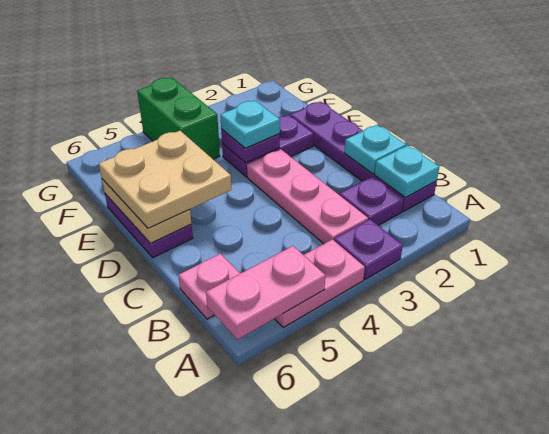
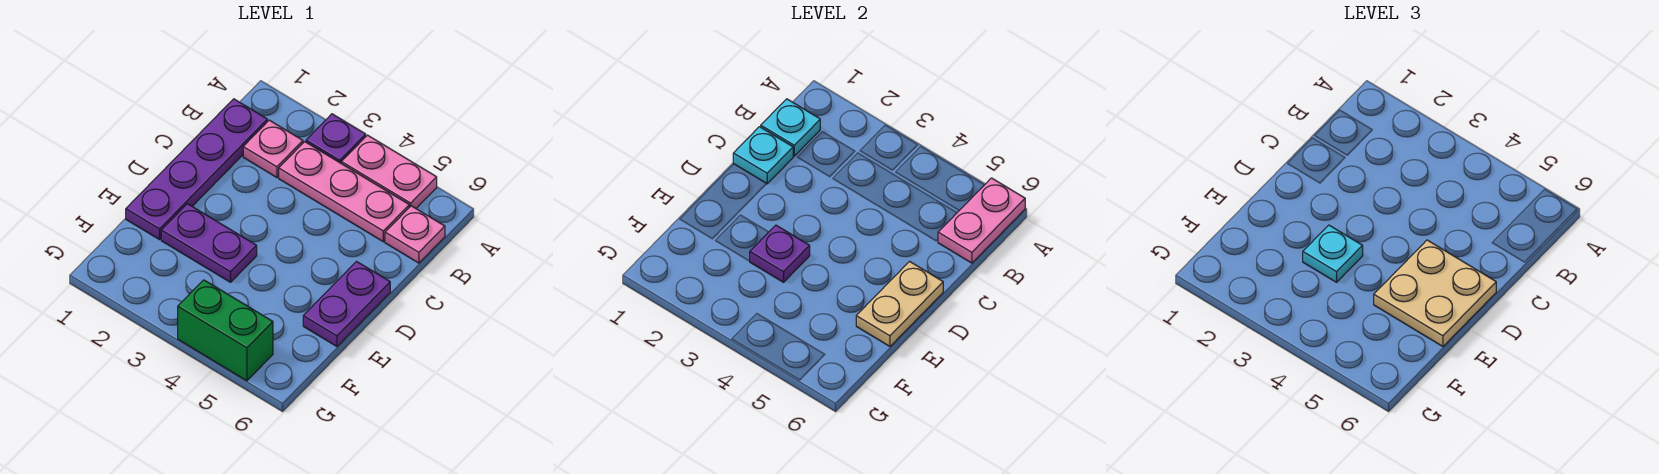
pink 1x2 plate [206,246,325,340] -> pink 1x2 plate turned to [938,178,1025,263]
purple 1x1 plate [340,177,403,225] -> pink 1x1 plate [243,120,303,177]
pink 1x3 plate [247,149,368,244] -> pink 1x3 plate turned to [279,142,409,242]
green 1x2 brick [137,78,220,159] -> green 1x2 brick turned to [178,280,273,381]

